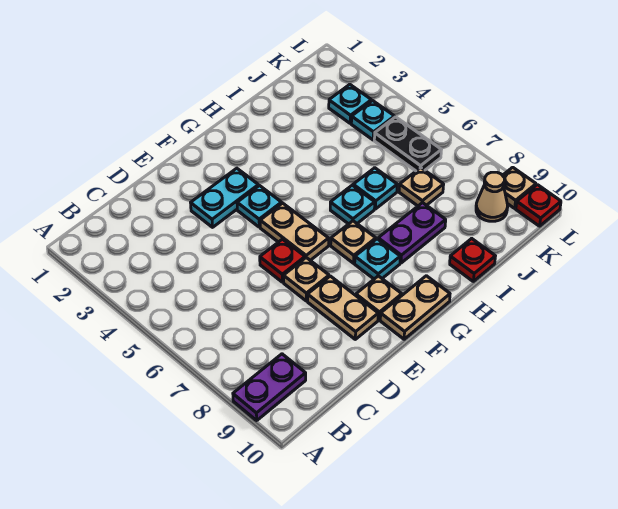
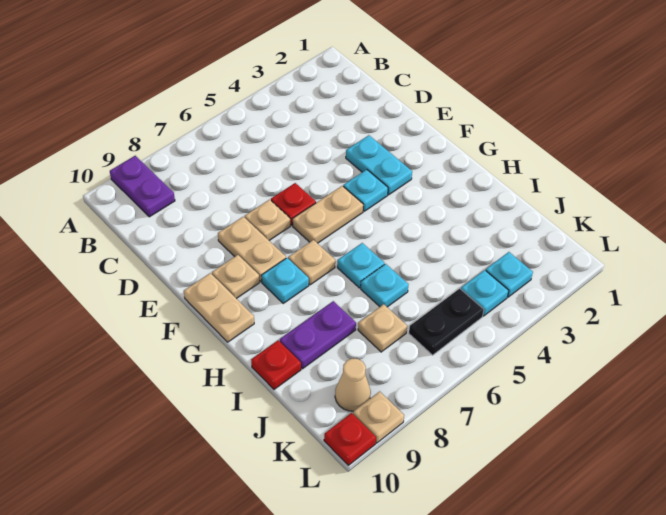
tan 1x2 plate [308,276,378,339] -> tan 1x2 plate turned to [218,217,286,282]
purple 1x2 plate [378,203,446,263] -> purple 1x2 plate turned to [280,301,356,369]

